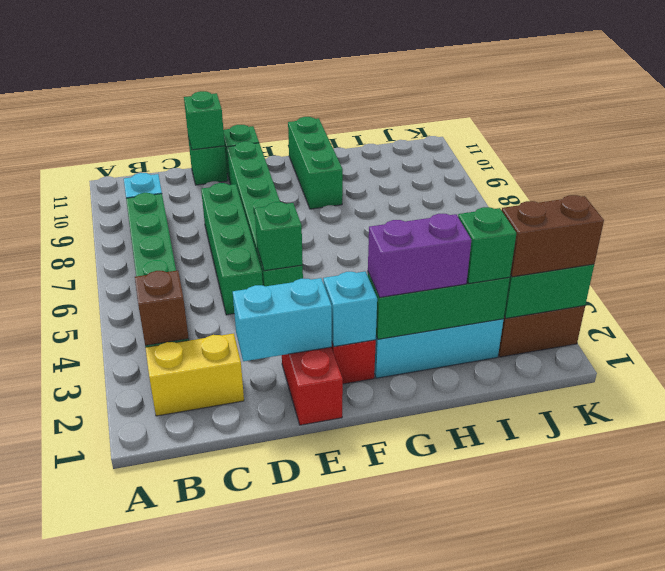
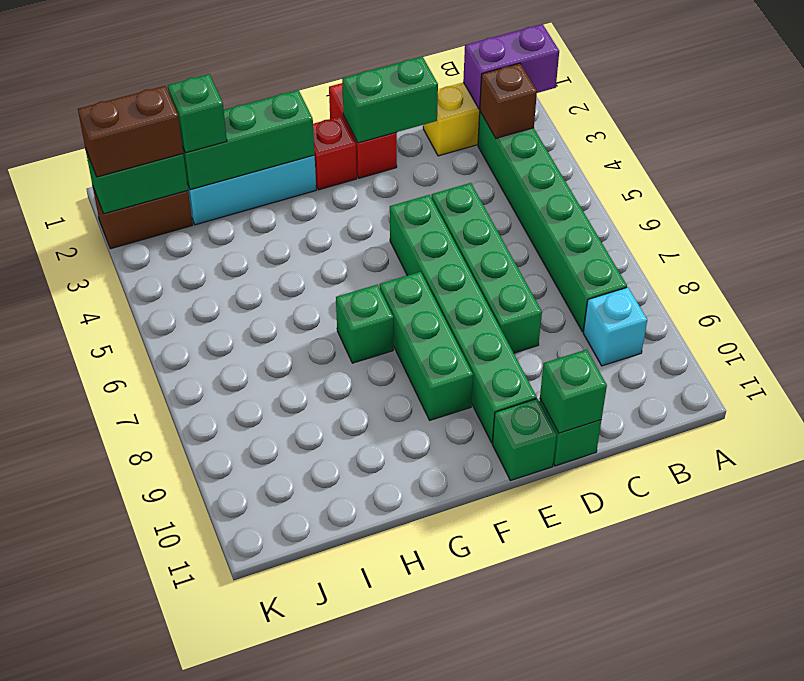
cyan 1x2 brick [233,278,332,361] -> green 1x2 brick [342,57,438,143]
green 1x1 brick [255,202,303,271] -> green 1x1 brick moved to [336,285,393,363]
cyan 1x1 brick [323,271,377,347] -> none
purple 1x2 brick [368,214,471,297] -> purple 1x2 brick moved to [463,24,559,109]
green 1x3 brick [288,117,343,209] -> green 1x3 brick moved to [380,272,473,420]

